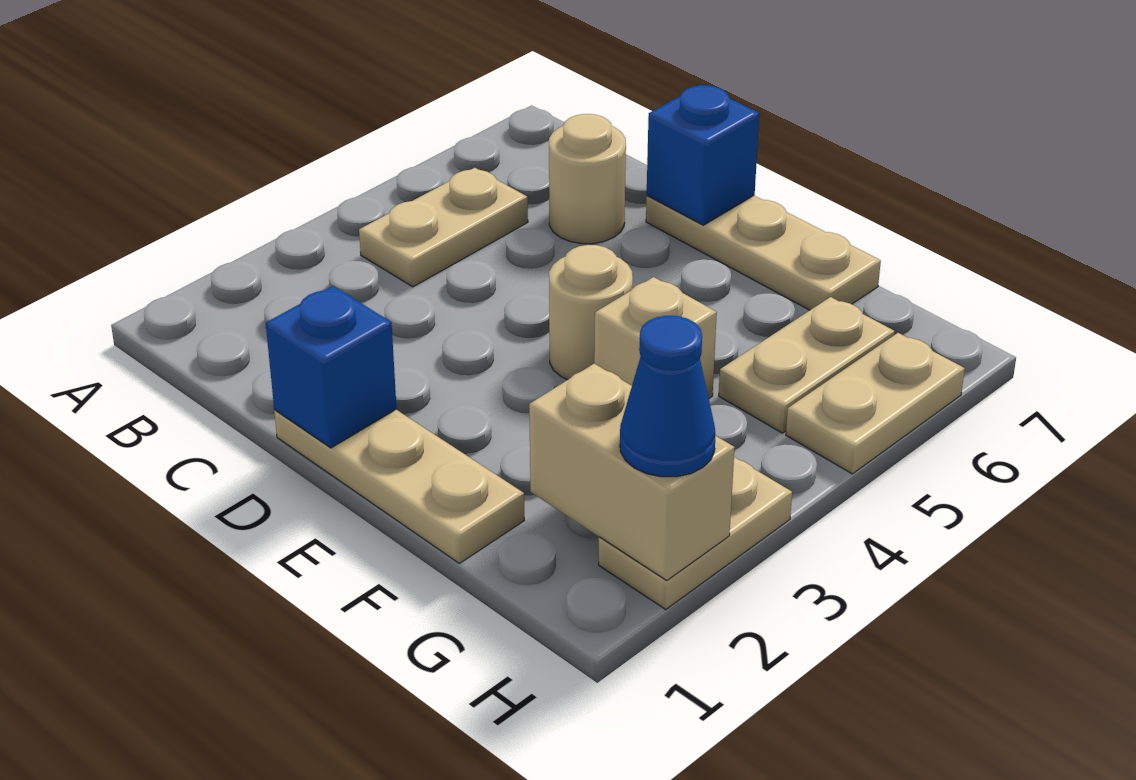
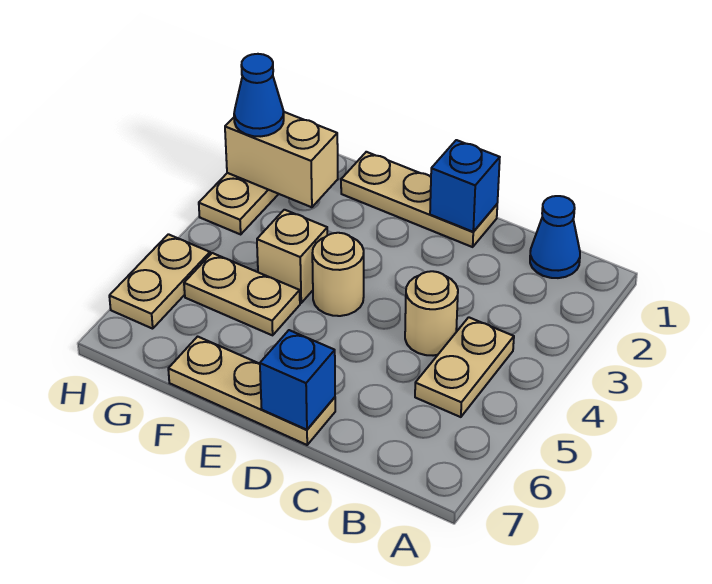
none -> blue 1x1 cone [530,196,580,278]
tan 1x1 round brick [549,114,626,244] -> tan 1x1 round brick moved to [405,271,458,356]
tan 1x2 plate [719,297,895,433] -> tan 1x2 plate turned to [184,253,300,335]

